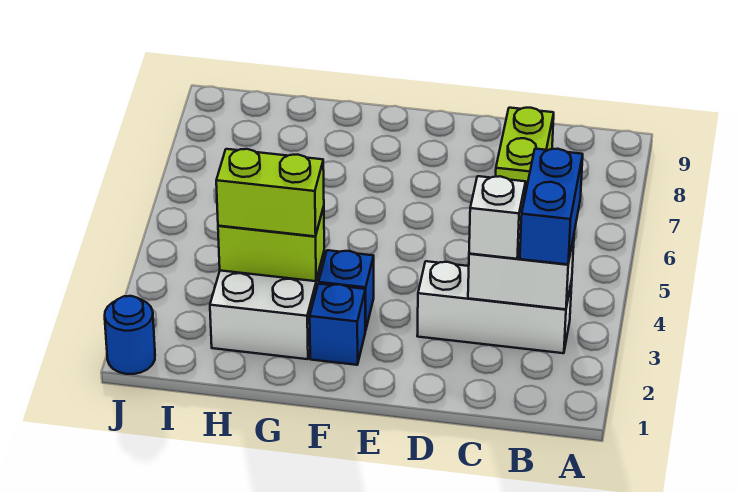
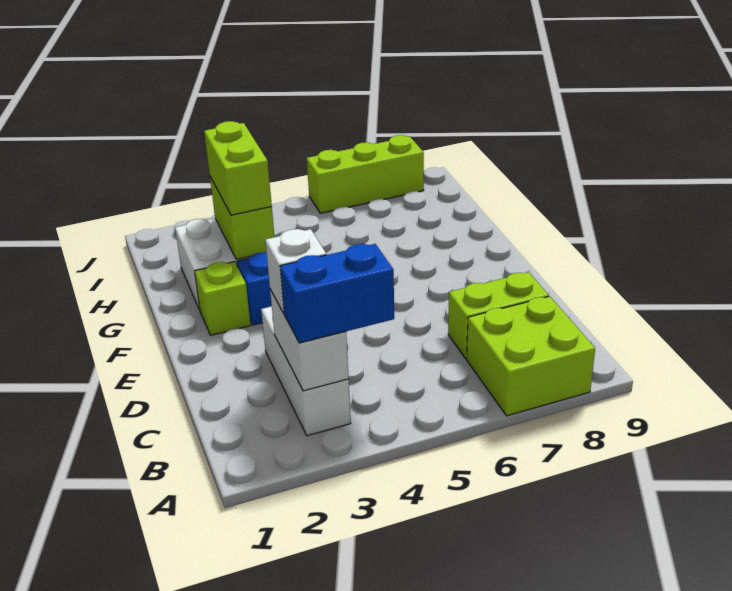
none -> lime 2x2 brick [467,296,595,416]
blue 1x1 brick [310,284,365,365] -> lime 1x1 brick [195,262,251,335]
blue 1x1 round brick [105,296,155,374] -> none
none -> lime 1x3 brick [307,135,424,213]

